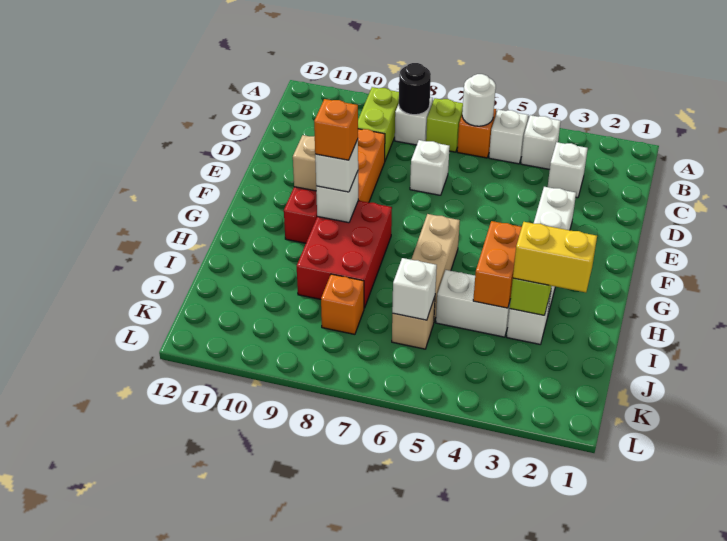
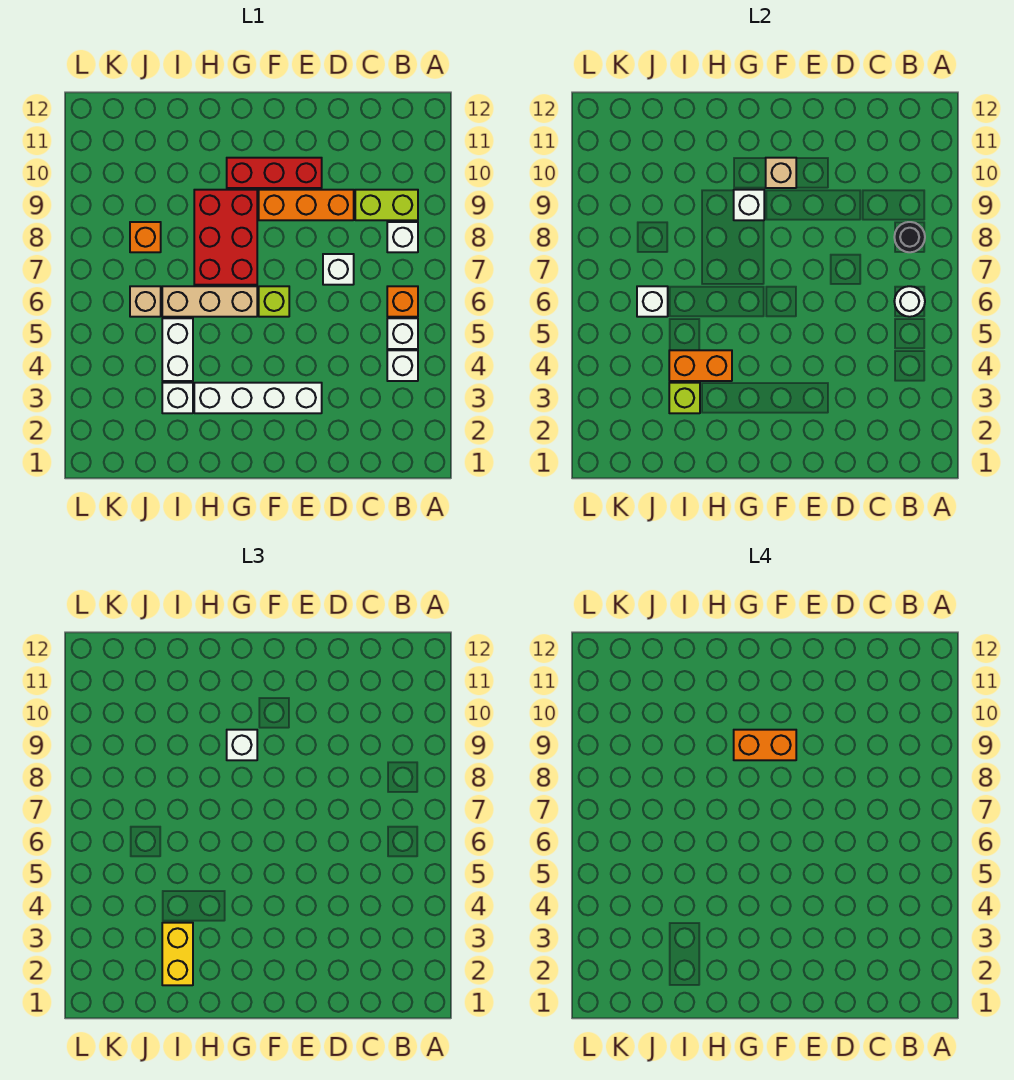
lime 1x1 brick [426,98,463,152] -> lime 1x1 brick moved to [259,286,289,317]
white 1x1 brick [548,142,588,198] -> none
red 2x3 brick [297,200,392,308] -> red 2x3 brick turned to [194,190,257,285]
orange 1x1 brick [314,99,358,160] -> orange 1x2 brick [734,730,796,760]

